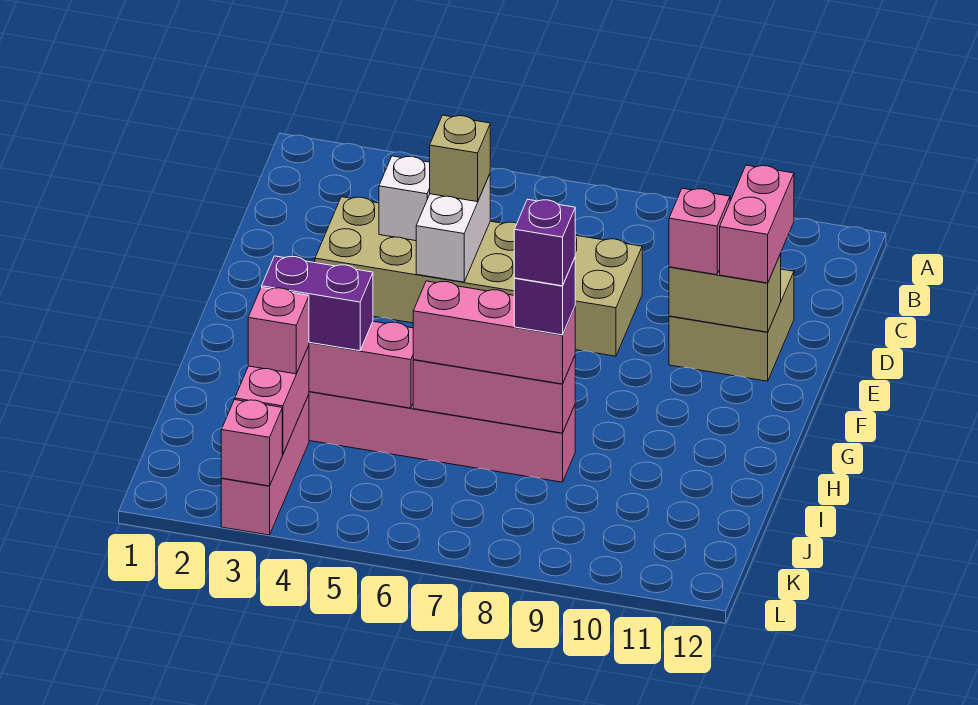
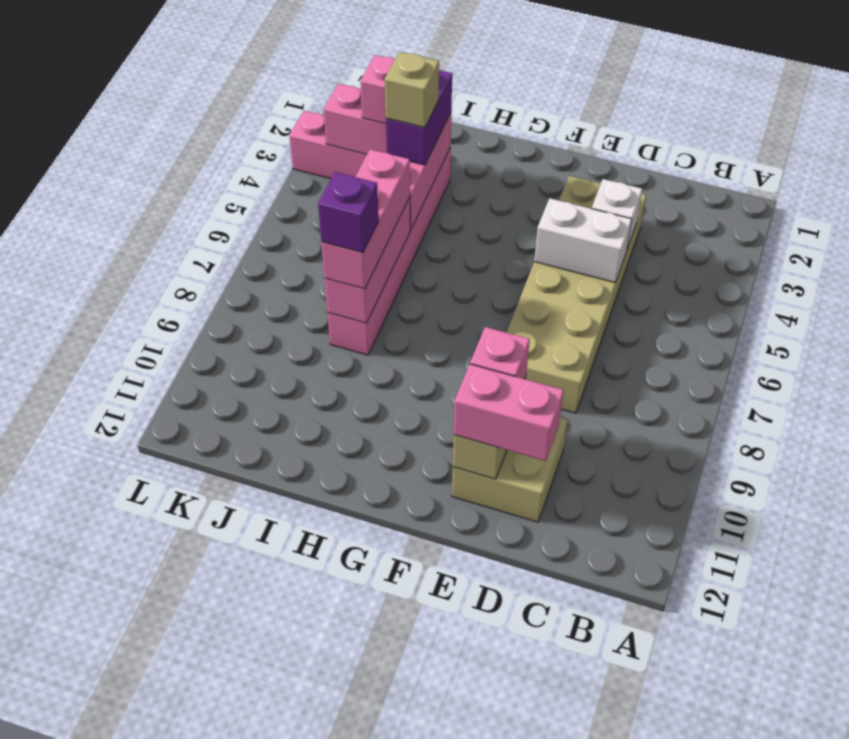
tan 1x1 brick [430,115,490,202] -> tan 1x1 brick moved to [385,52,439,128]
purple 1x1 brick [514,199,575,286] -> none
pink 1x1 brick [221,400,282,486] -> none

